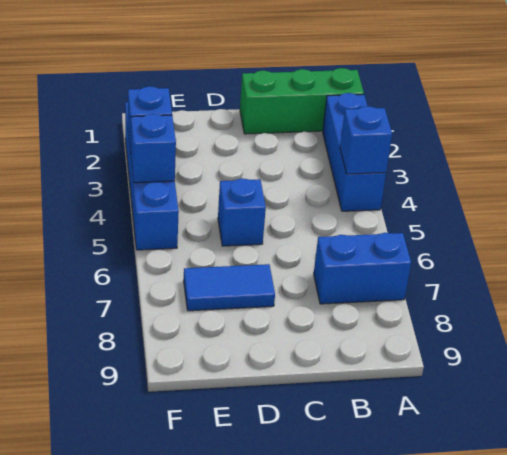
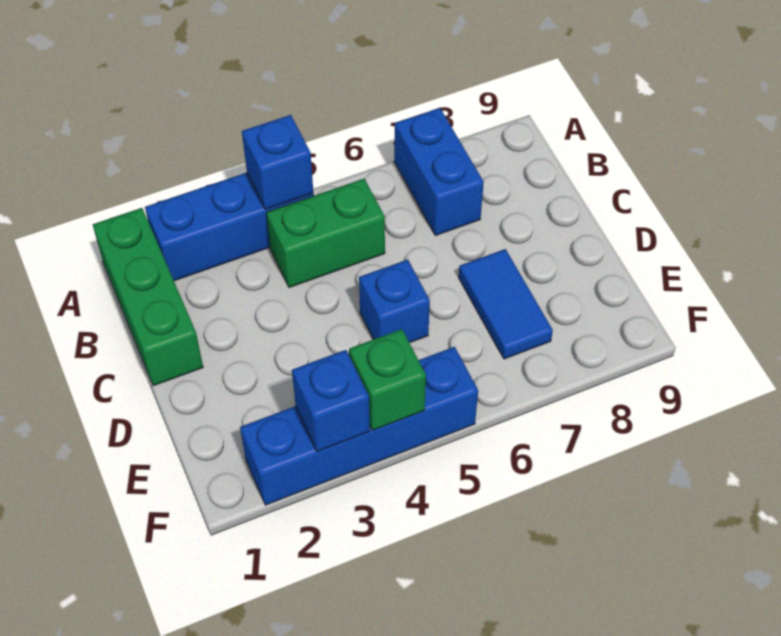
none -> green 1x2 brick [266,179,385,288]
blue 1x1 brick [131,114,176,183] -> green 1x1 brick [349,329,426,430]

